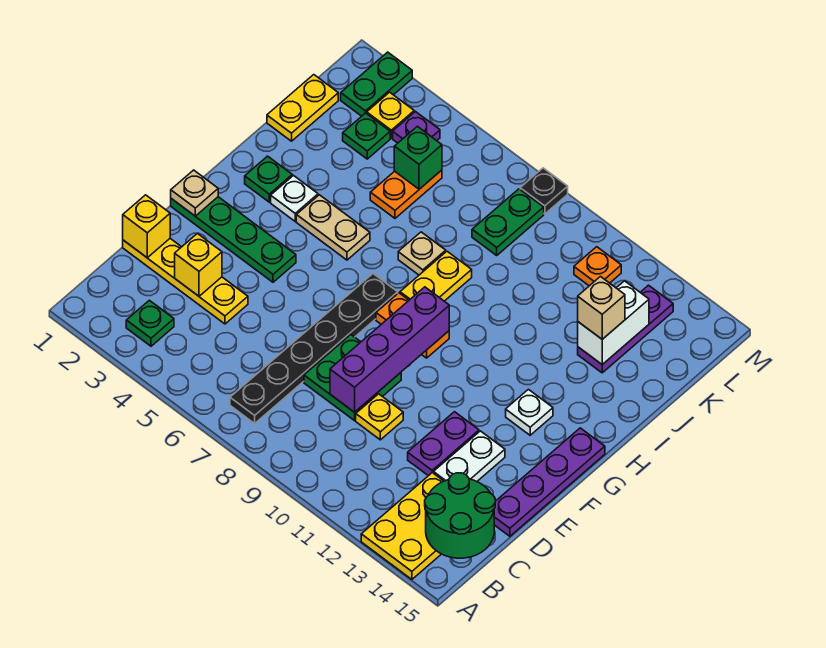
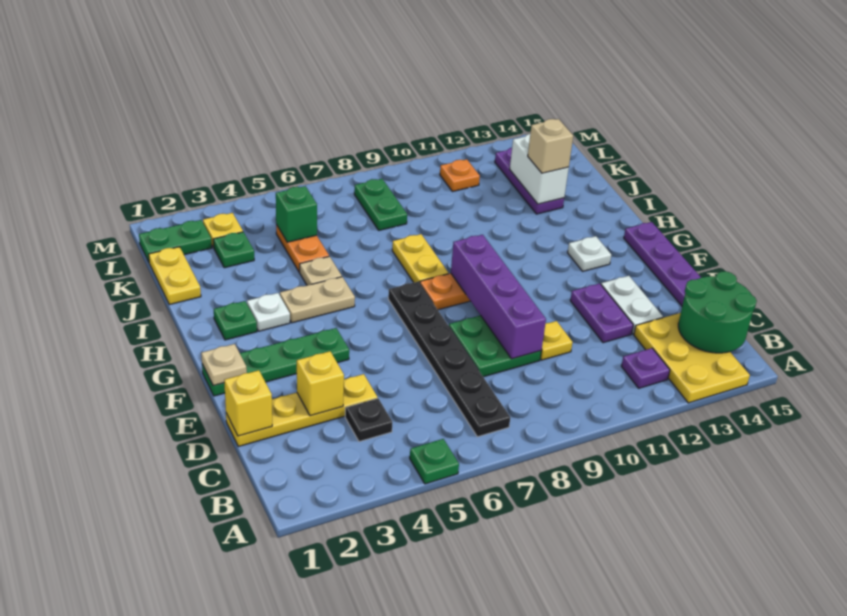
green 1x1 plate [126,300,174,346] -> green 1x1 plate moved to [410,439,459,484]
tan 1x1 plate [398,232,446,275] -> tan 1x1 plate moved to [299,256,342,285]
green 1x2 plate [341,52,412,116] -> green 1x2 plate turned to [139,220,212,262]
purple 1x1 plate [393,112,440,143] -> purple 1x1 plate moved to [621,348,670,388]
black 1x1 plate [520,168,568,214] -> black 1x1 plate moved to [345,398,392,442]

